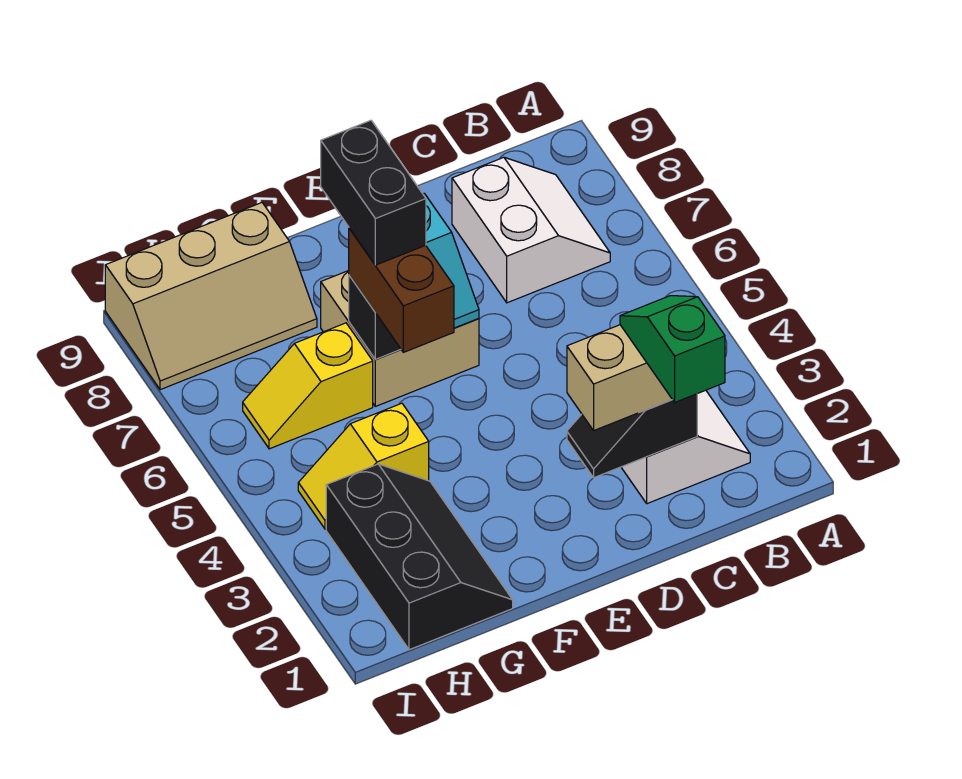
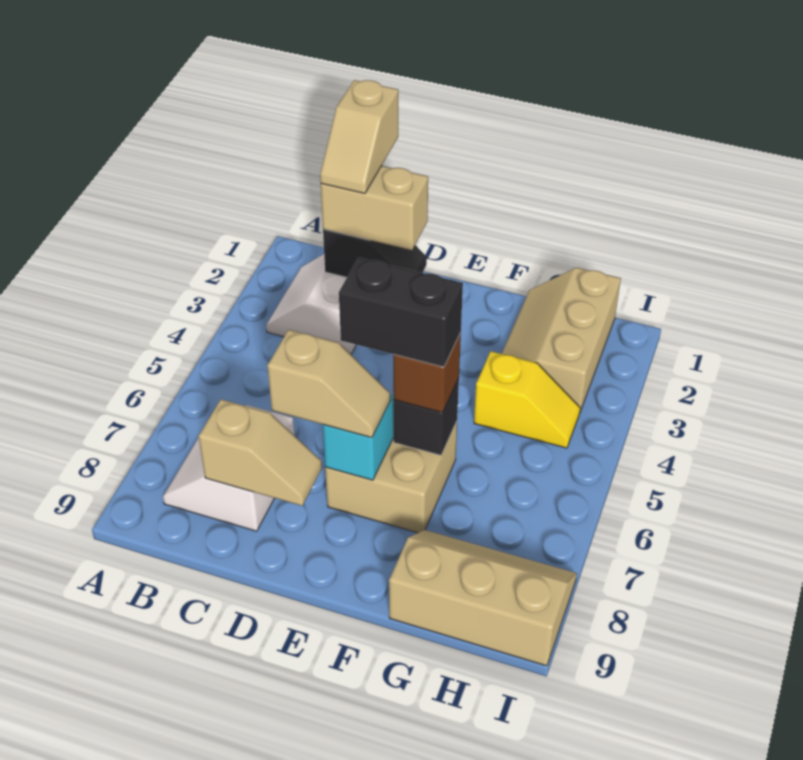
green 1x2 slope [620,296,725,402] -> tan 1x2 slope [320,80,398,194]
none -> tan 1x2 slope [199,399,322,506]
none -> tan 1x2 slope [267,330,390,438]
brown 1x2 brick [349,228,454,352] -> brown 1x1 brick [393,332,461,413]
black 1x2 brick [321,120,426,265] -> black 1x2 brick turned to [339,258,463,367]
black 2x3 slope [326,464,513,650] -> tan 2x3 slope [502,268,621,412]
yellow 1x2 slope [243,323,373,449] -> none

